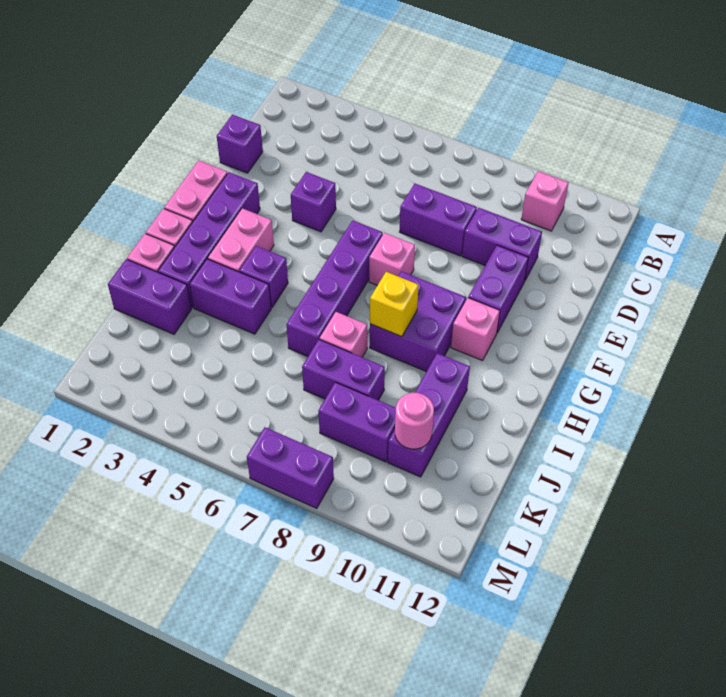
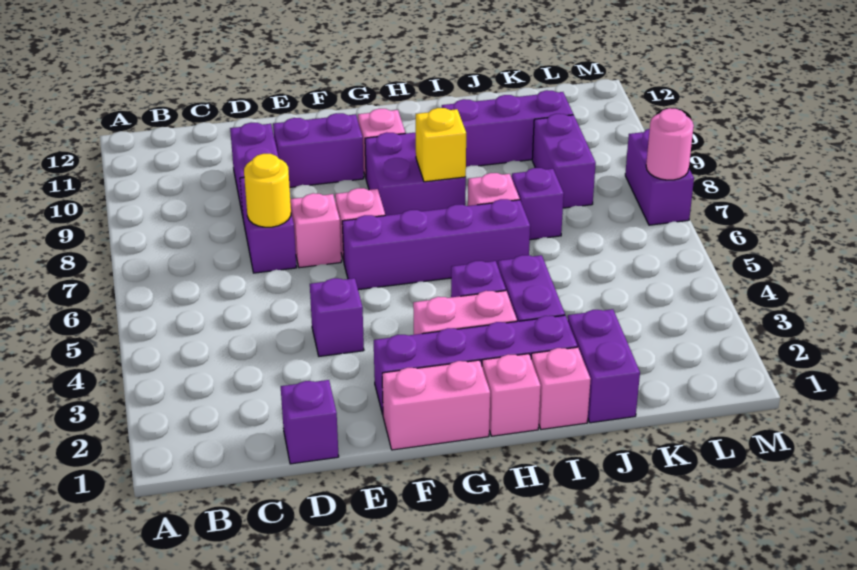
pink 1x1 brick [521,171,569,231] -> pink 1x1 brick moved to [290,193,341,268]
none -> yellow 1x1 round brick [244,154,291,227]
purple 1x2 brick [302,339,385,400] -> purple 1x1 brick [512,168,564,240]
pink 1x1 round brick [395,393,434,449] -> pink 1x1 round brick moved to [646,108,694,180]

